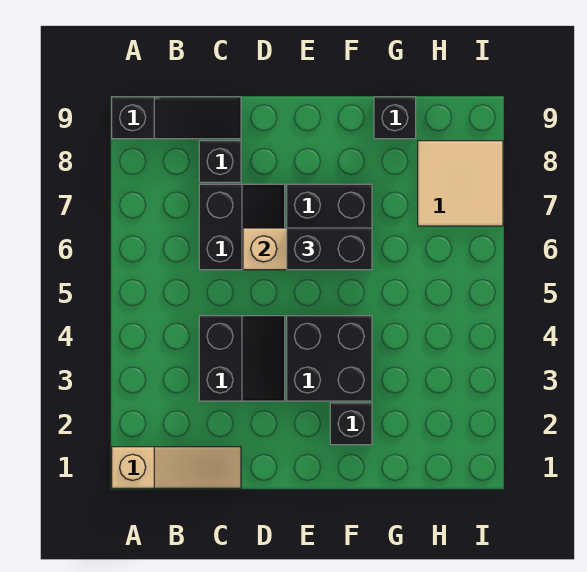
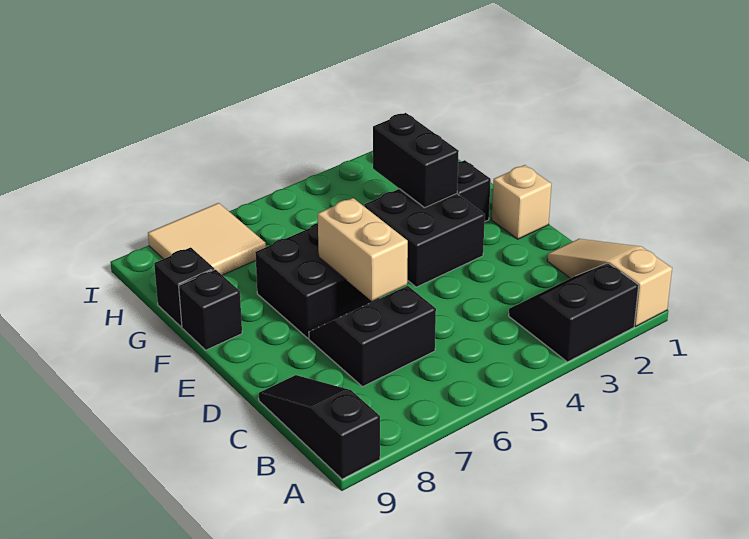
black 2x2 slope [199,316,285,401] -> black 2x2 slope moved to [509,263,639,362]
black 1x1 brick [199,141,241,182] -> black 1x1 brick moved to [179,270,242,350]
none -> tan 1x1 brick [492,165,551,239]
black 1x2 brick [287,228,372,270] -> black 1x2 brick moved to [373,113,459,208]

